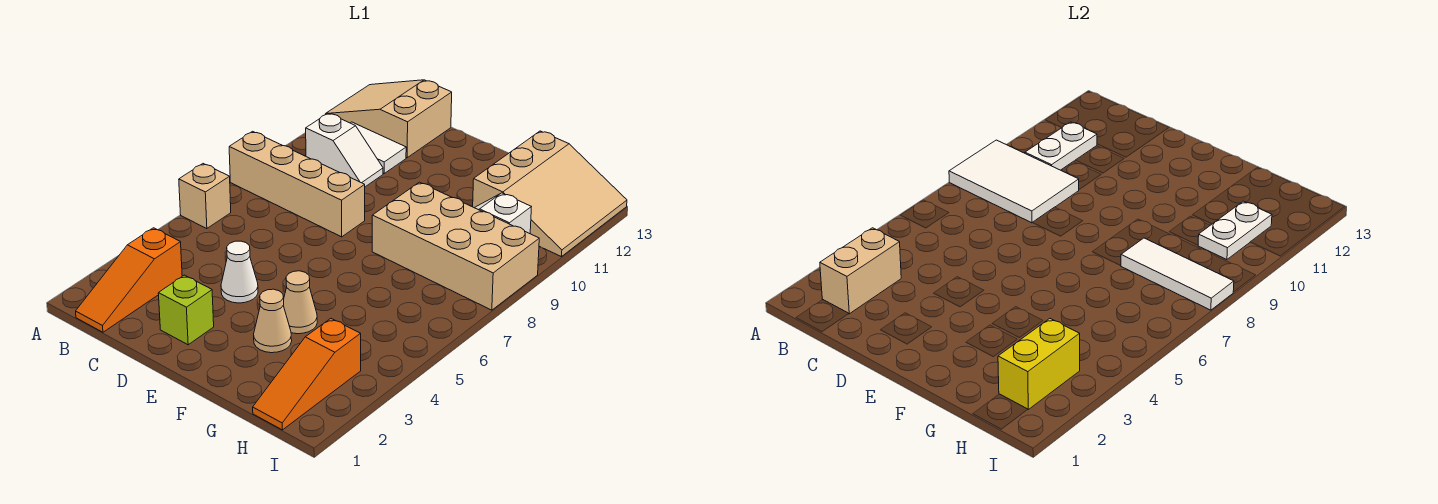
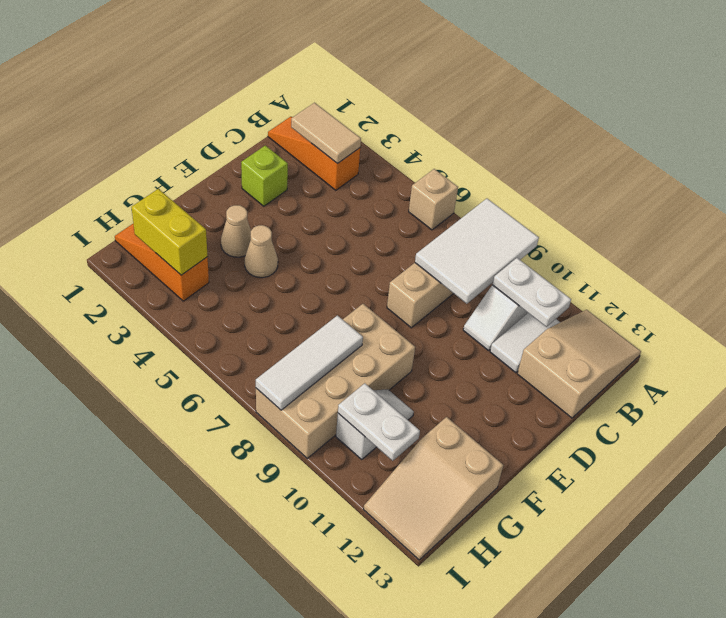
tan 1x2 brick [820,228,901,314] -> tan 1x2 tile [291,103,361,164]
white 1x1 cone [221,241,258,303] -> none
tan 3x3 slope [473,131,627,257] -> tan 2x3 slope [364,417,503,560]

